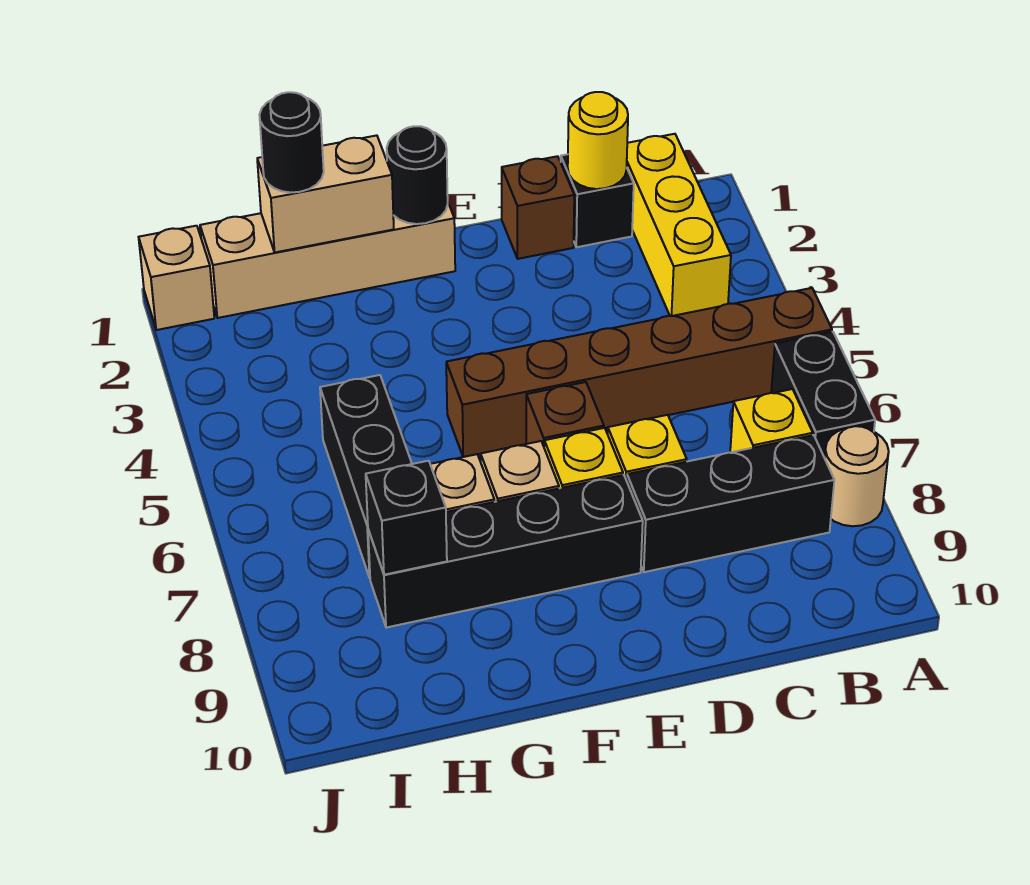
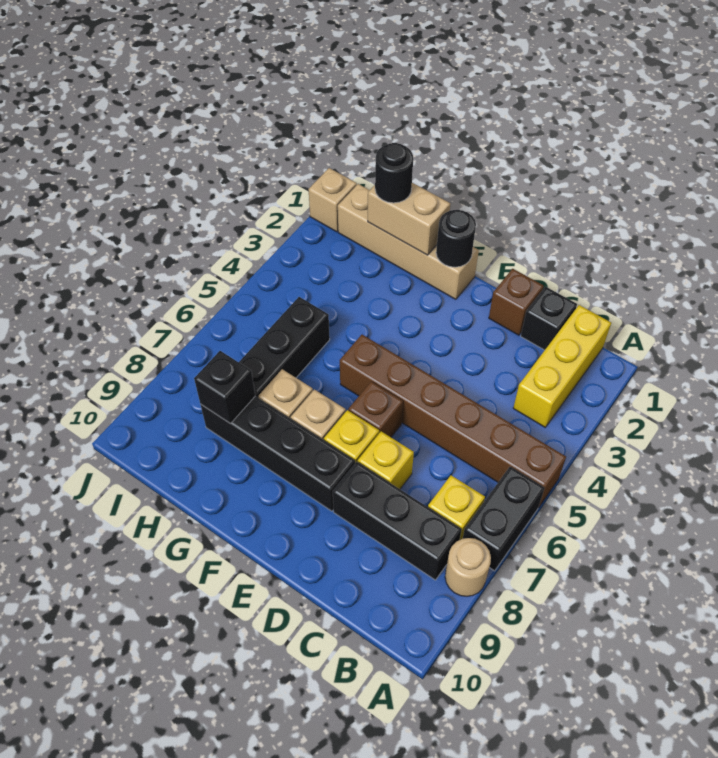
yellow 1x1 round brick [568,92,628,189] -> none

